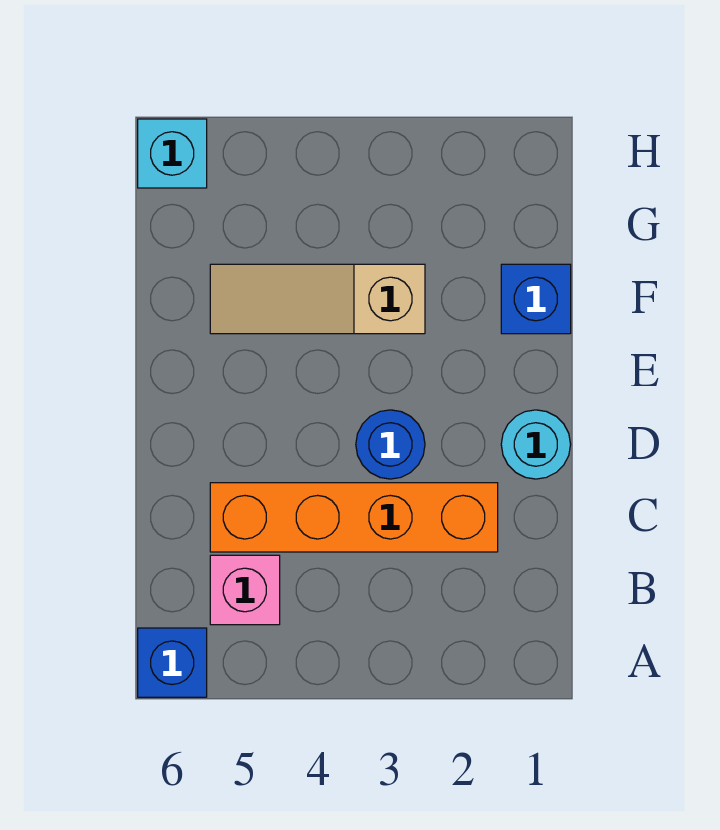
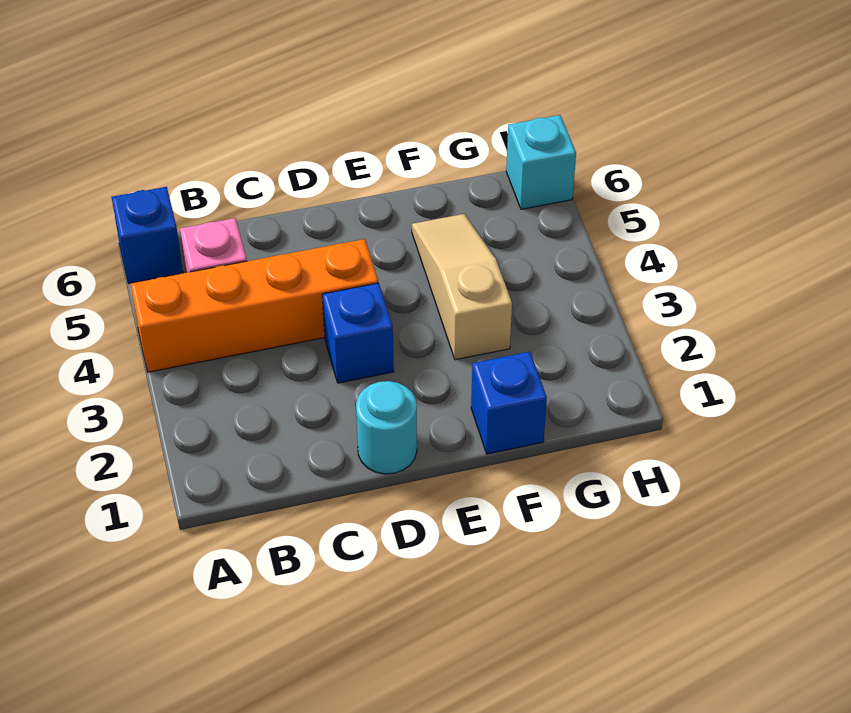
orange 1x4 brick [210,483,498,552] -> orange 1x4 brick turned to [130,239,378,372]
blue 1x1 round brick [356,410,425,479] -> blue 1x1 brick [322,283,394,383]

